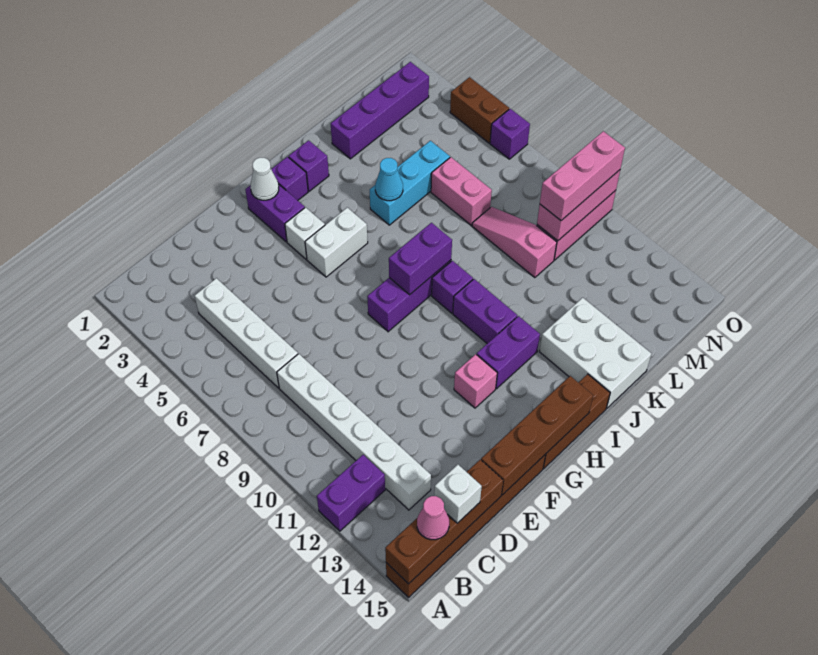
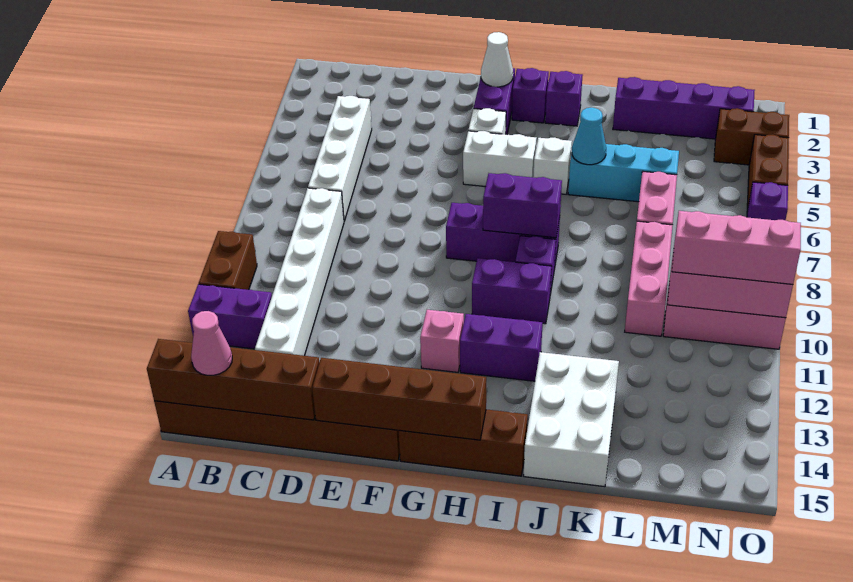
none -> brown 1x2 brick [199,231,257,290]
white 1x1 brick [434,465,482,523] -> white 1x1 brick moved to [533,138,572,194]
purple 1x2 brick [453,279,517,343] -> purple 1x2 brick turned to [472,258,552,324]
pink 1x3 slope [472,207,557,278] -> pink 1x3 brick [625,221,673,336]
none -> brown 1x2 brick [714,108,789,165]

